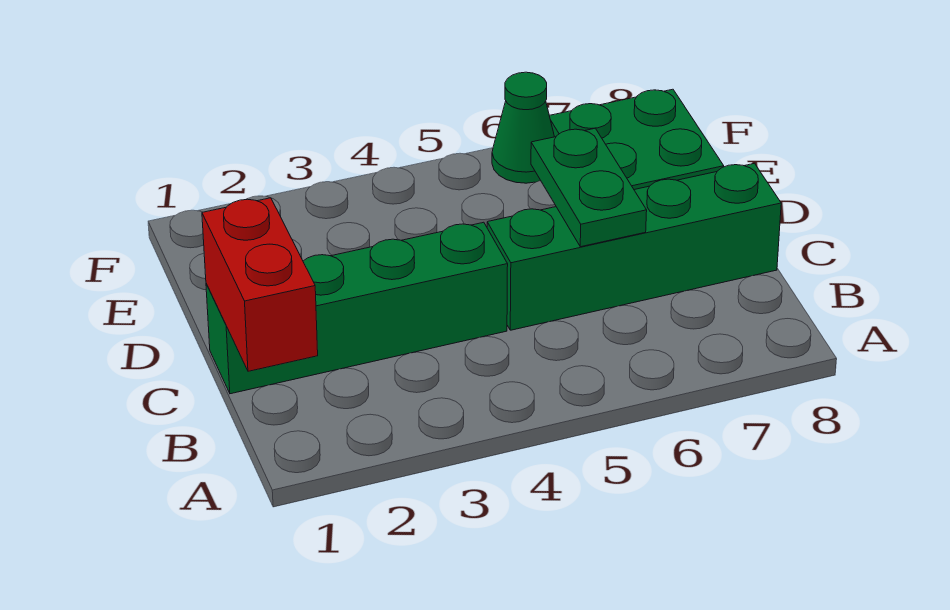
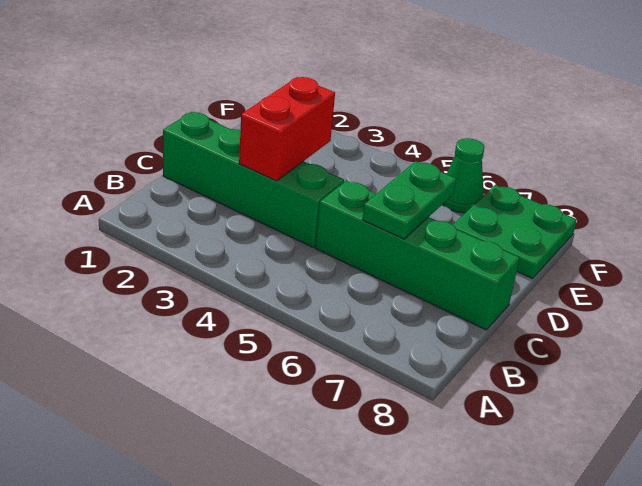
red 1x2 brick [202,198,318,371] -> red 1x2 brick moved to [239,77,335,181]

